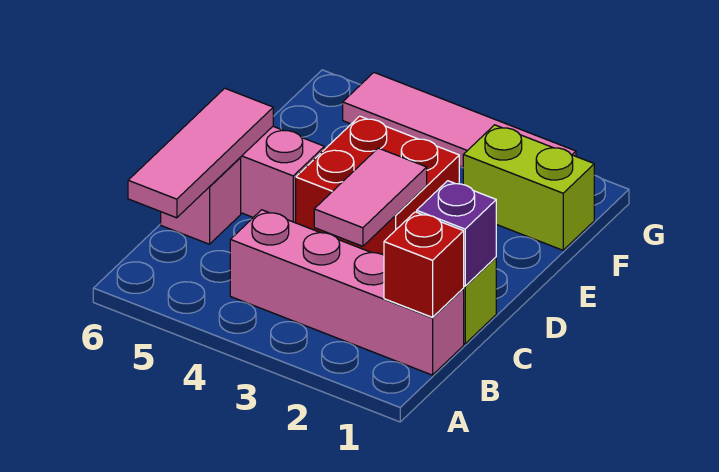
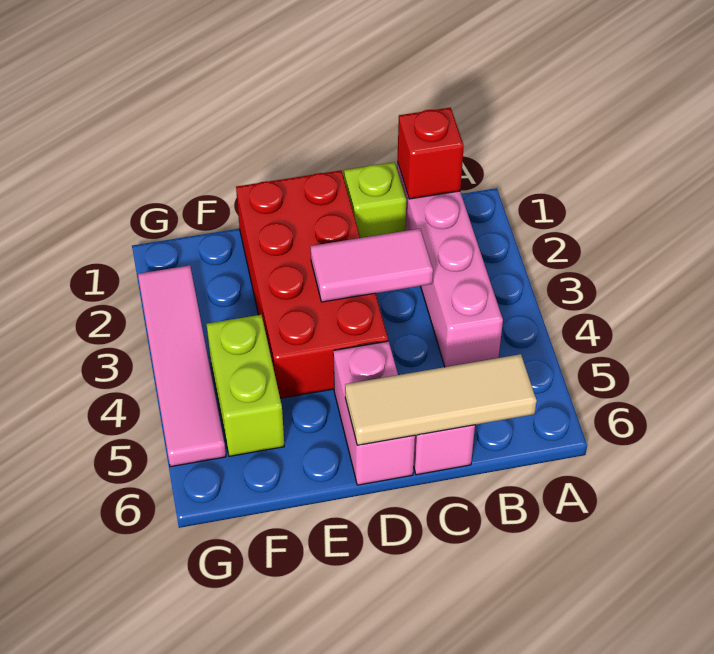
pink 1x3 tile [128,88,273,218] -> tan 1x3 tile [345,354,537,445]
purple 1x1 brick [417,181,496,286] -> none
red 2x2 brick [296,116,459,255] -> red 2x4 brick [236,170,388,398]
lime 1x2 brick [463,125,594,250] -> lime 1x2 brick moved to [206,315,284,456]

